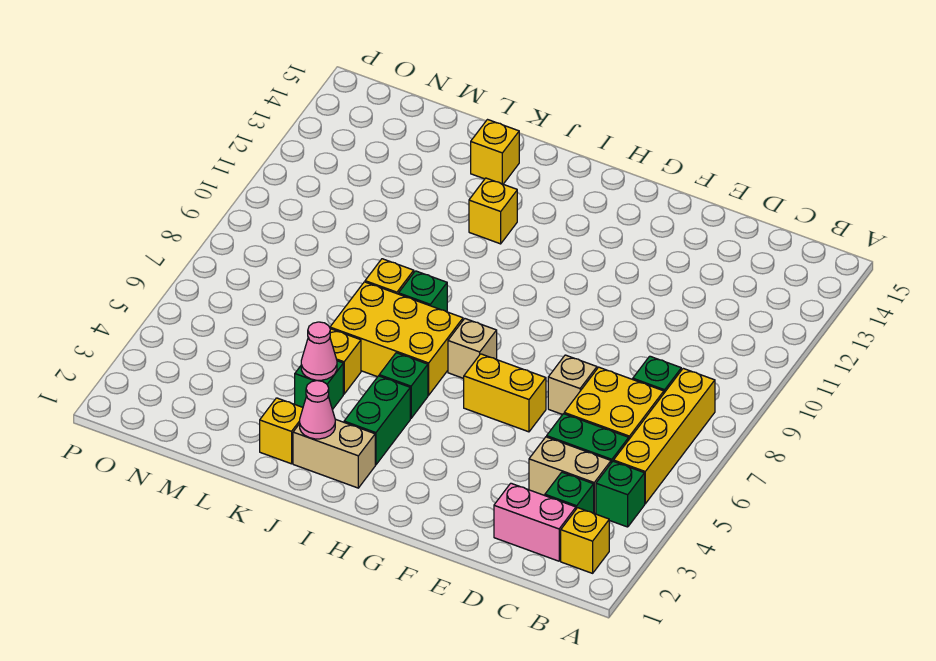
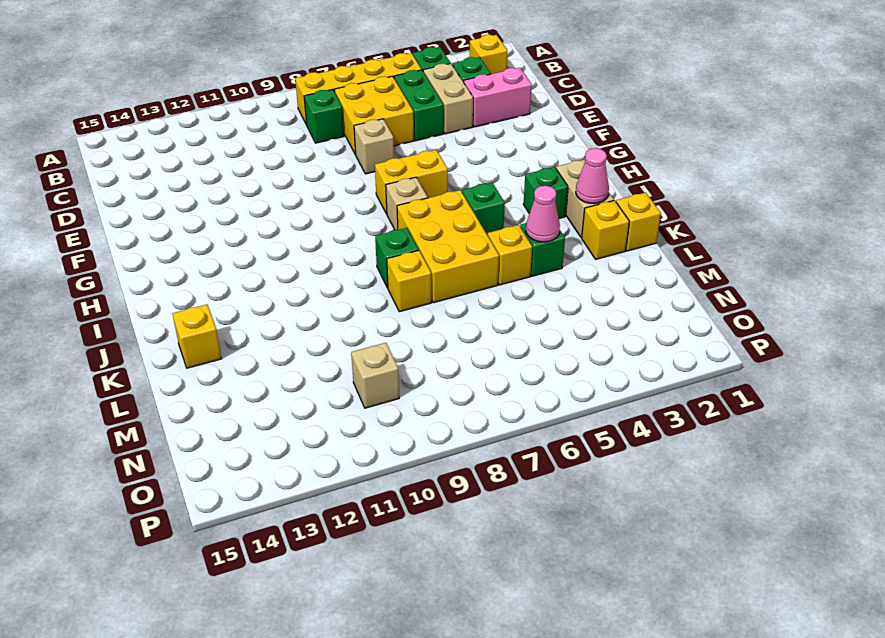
pink 1x2 brick [494,483,576,561] -> pink 1x2 brick turned to [464,68,532,127]
yellow 1x2 brick [464,354,546,432] -> yellow 1x2 brick turned to [375,150,448,214]
green 1x2 brick [344,376,410,465] -> green 1x1 brick [523,167,568,218]
yellow 1x1 brick [469,178,517,244] -> yellow 1x1 brick moved to [616,193,661,251]
none -> tan 1x1 brick [351,343,399,408]

